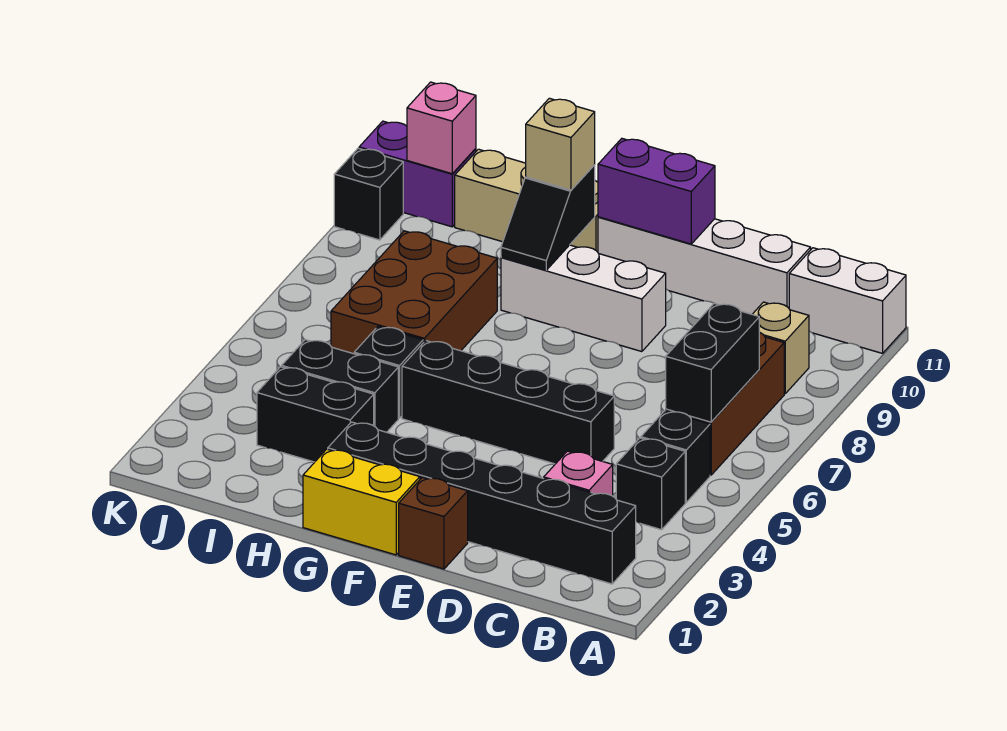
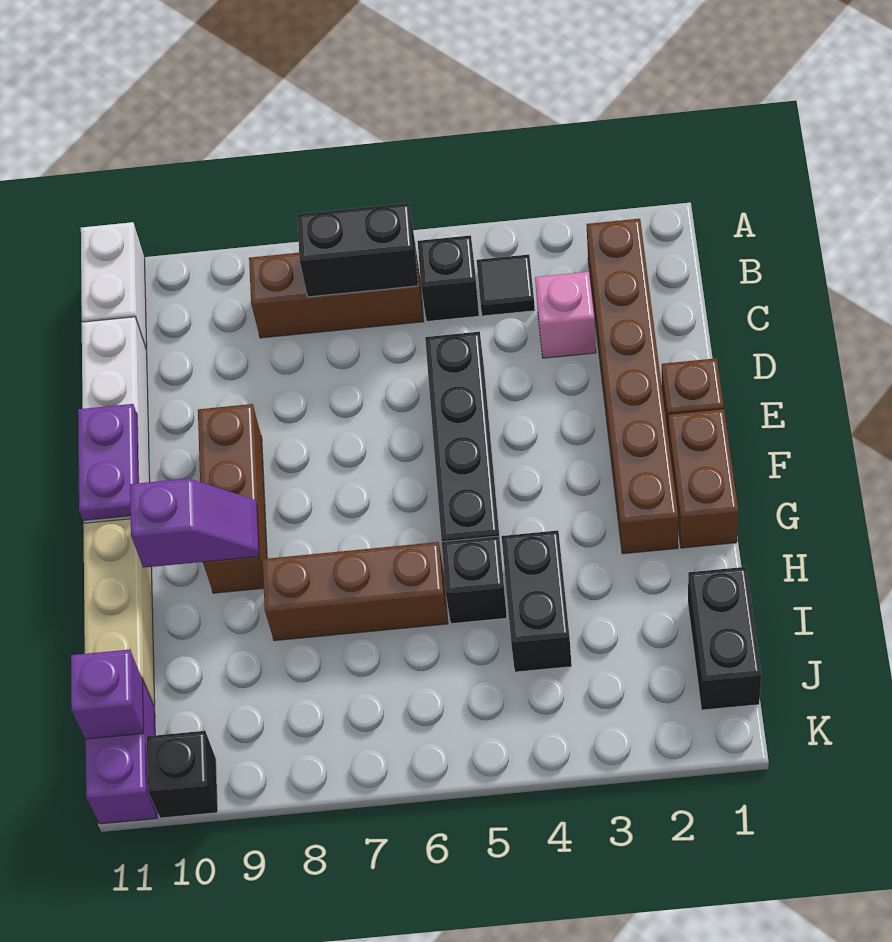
black 1x6 brick [328,422,636,584] -> brown 1x6 brick [587,219,678,554]
black 1x1 brick [616,438,685,530] -> black 1x1 tile [477,255,535,316]
tan 1x1 brick [752,302,809,394] -> none
white 1x3 brick [501,245,666,352] -> brown 1x3 brick [198,404,267,593]
purple 1x2 brick [598,139,715,244] -> purple 1x2 plate [78,404,139,521]
yellow 1x2 brick [303,449,420,555] -> brown 1x2 brick [668,409,738,548]
black 1x2 slope [501,165,595,270] -> purple 1x2 slope [130,478,259,568]
tan 1x1 brick [526,98,595,190] -> none
black 1x2 brick [257,367,374,462] -> black 1x2 brick moved to [688,567,761,710]
brown 2x3 brick [331,231,497,354] -> brown 1x3 brick [262,542,448,641]
pink 1x1 brick [407,82,476,174] -> purple 1x1 brick [71,650,144,739]

